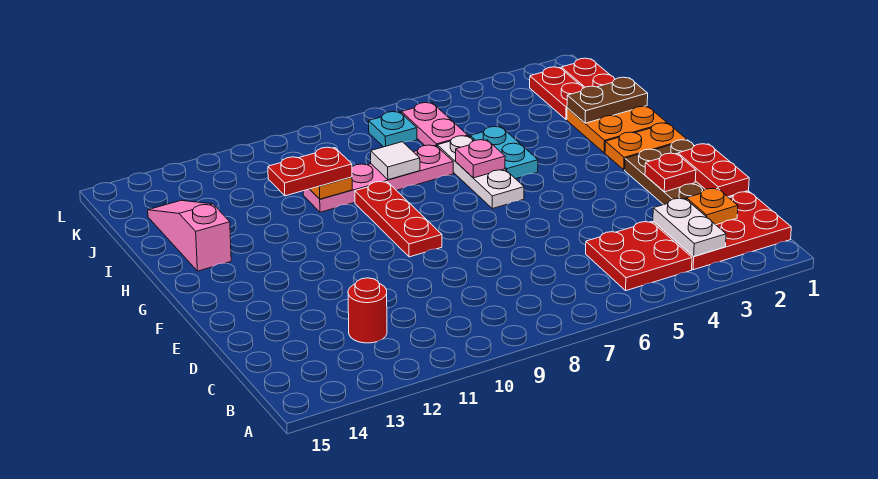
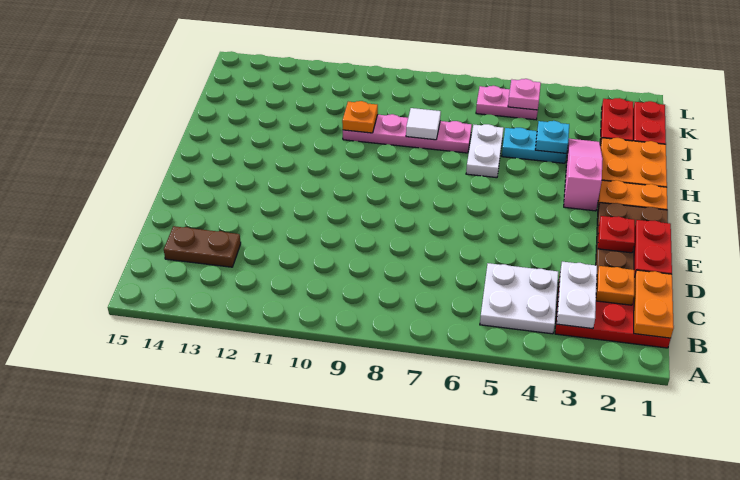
none -> orange 1x2 plate [634,270,674,338]
red 2x2 plate [586,222,692,291] -> white 2x2 plate [480,263,558,334]
red 1x1 round brick [348,278,387,343] -> none
red 1x3 plate [355,182,442,257] -> none
white 1x3 plate [437,136,524,209] -> white 1x2 plate [466,124,504,178]
cyan 1x2 plate [470,127,538,179] -> cyan 1x2 plate turned to [502,128,566,163]
pink 1x1 plate [456,140,505,178] -> pink 1x1 plate moved to [508,79,541,110]
pink 1x3 slope [148,200,231,271] -> pink 1x3 slope moved to [564,139,603,211]
brown 1x2 plate [567,77,648,123] -> brown 1x2 plate moved to [164,226,241,267]
red 1x2 plate [268,147,352,196] -> none
pink 1x2 plate [401,103,468,146] -> pink 1x2 plate turned to [476,86,538,120]
cyan 1x1 plate [369,112,417,147] -> cyan 1x1 plate moved to [535,121,569,154]

